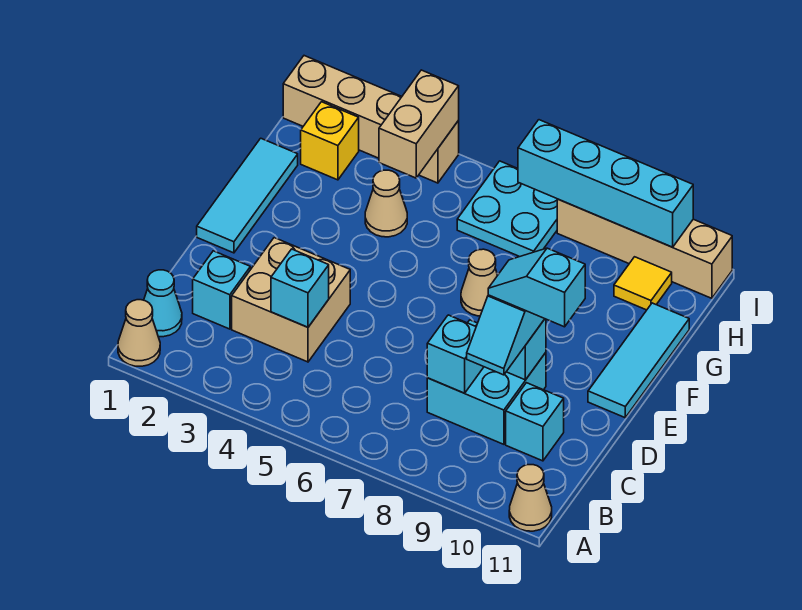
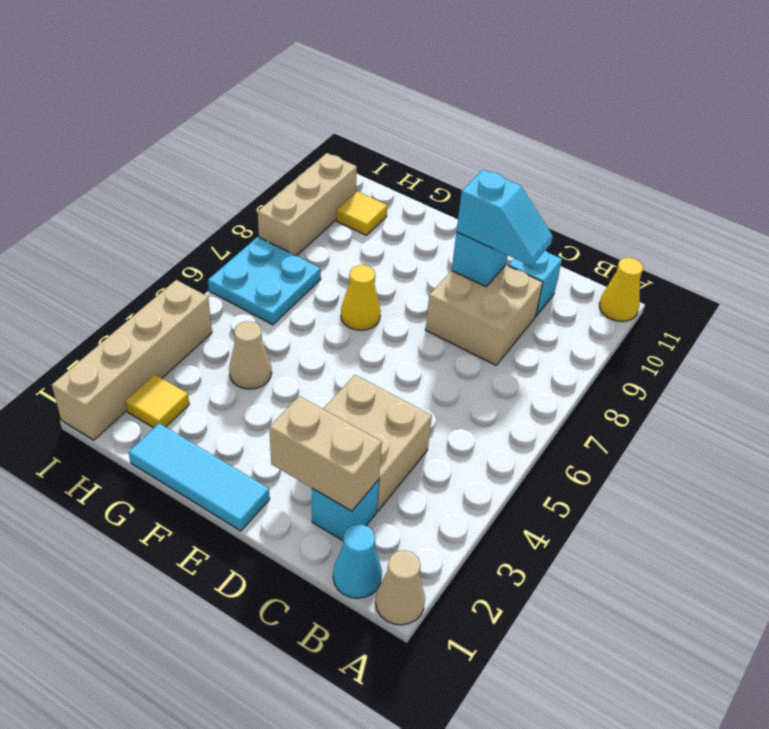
tan 1x1 cone [509,465,552,531] -> yellow 1x1 cone [599,258,643,321]
cyan 1x1 brick [271,249,329,327] -> none
cyan 2x2 brick [427,320,546,444] -> tan 2x2 brick [425,265,543,365]
cyan 1x1 brick [427,315,483,393] -> none
cyan 1x2 slope [488,248,585,327] -> none
cyan 1x3 tile [588,303,689,418] -> none
tan 1x1 cone [461,249,498,316] -> yellow 1x1 cone [341,265,381,330]
yellow 1x1 brick [301,102,359,180] -> yellow 1x1 tile [125,375,189,428]
tan 1x2 brick [379,70,459,178] -> tan 1x2 brick moved to [269,396,382,511]
cyan 1x4 brick [518,120,693,247] -> none
tan 1x4 brick [557,199,732,298] -> tan 1x3 brick [258,153,357,256]

